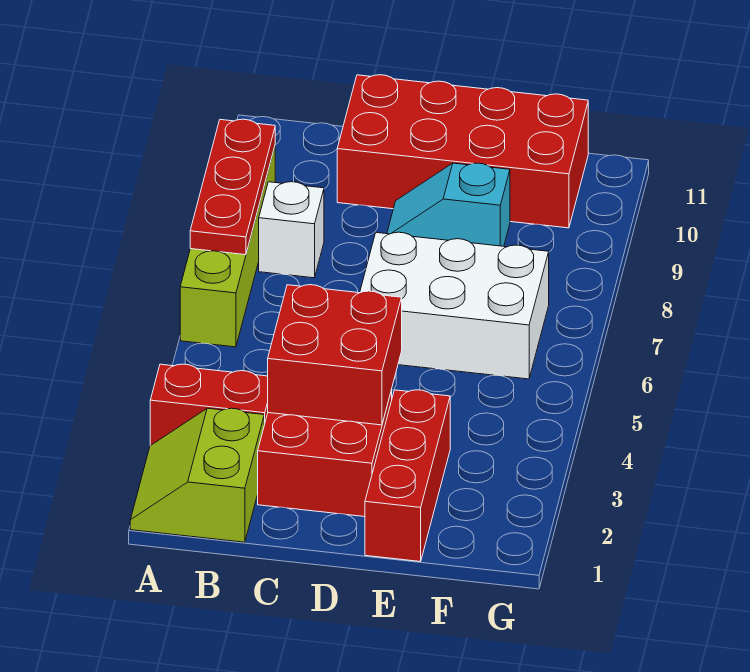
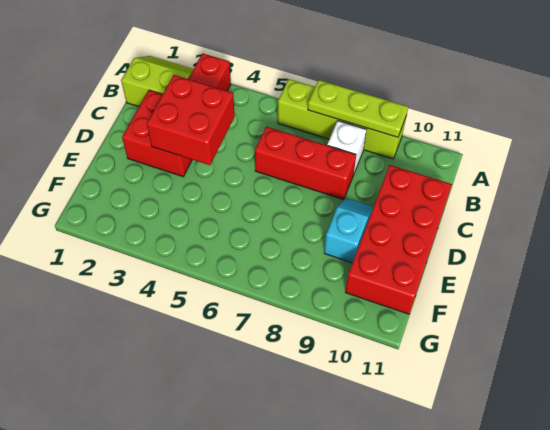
red 1x3 plate [190,119,275,255] -> lime 1x3 plate [308,80,408,137]
white 2x3 brick [360,232,549,379] -> none
red 1x3 brick [365,390,450,562] -> red 1x3 brick moved to [255,127,356,200]

